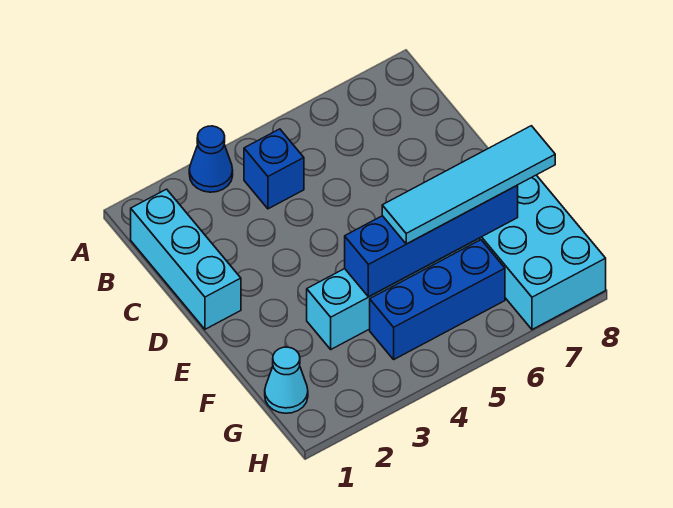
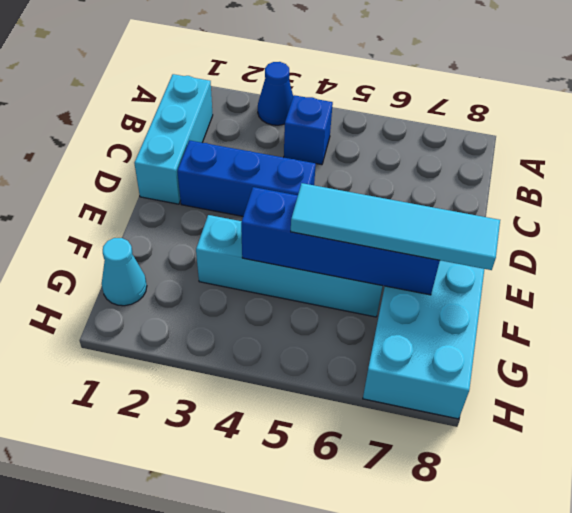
blue 1x3 brick [370,240,505,359] -> blue 1x3 brick moved to [177,140,316,216]

